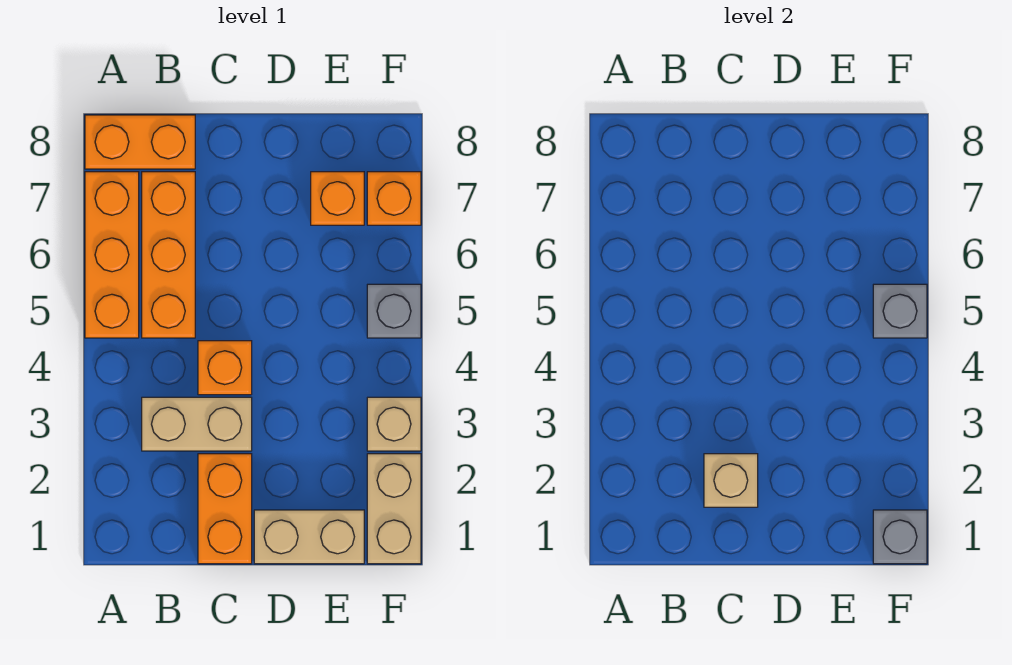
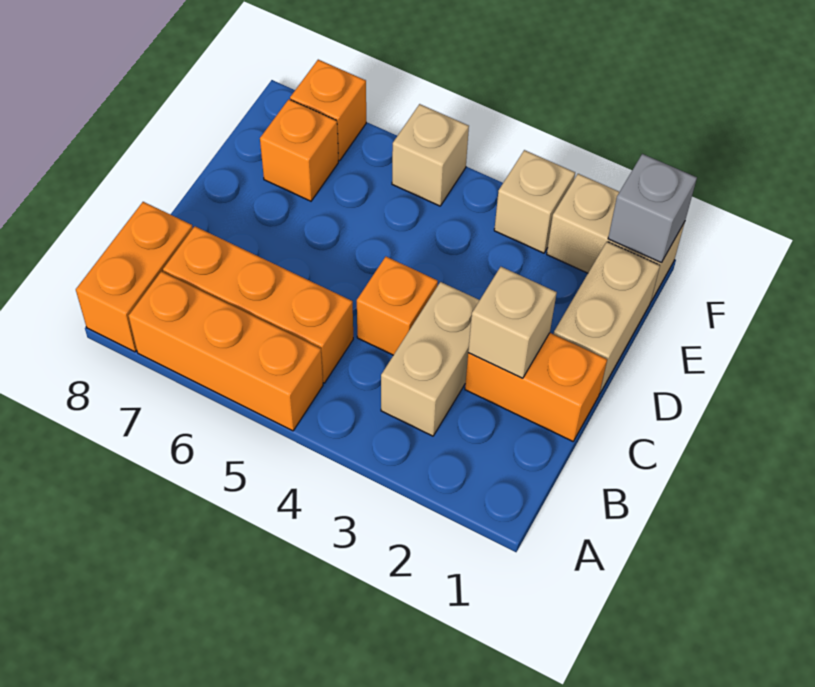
grey 1x1 brick [367,284,421,338] -> tan 1x1 brick [392,104,469,206]
grey 1x1 brick [873,284,927,338] -> none

